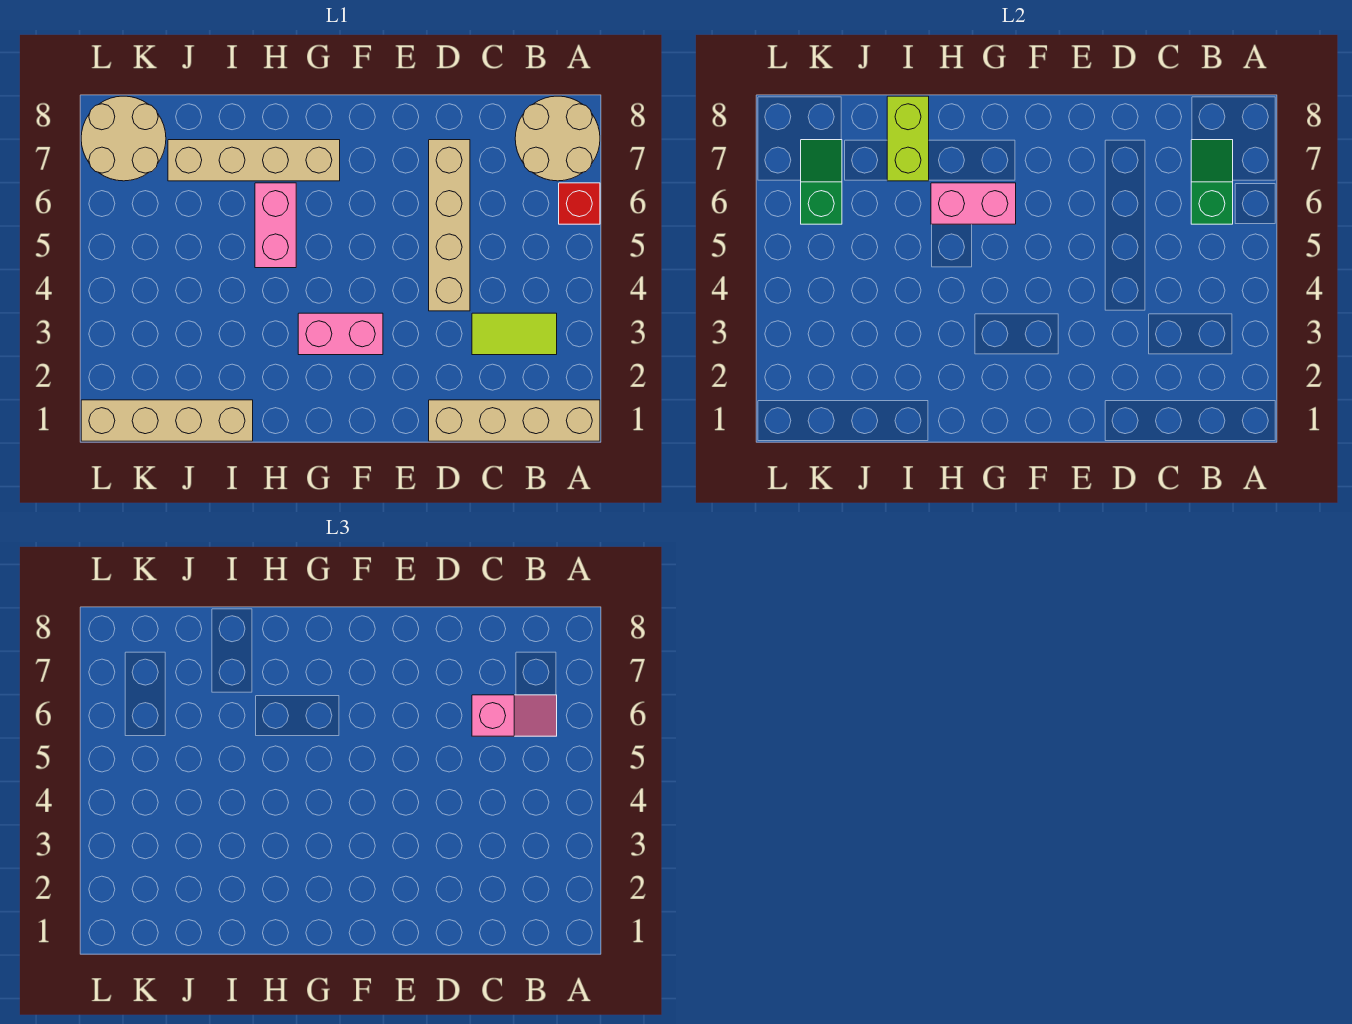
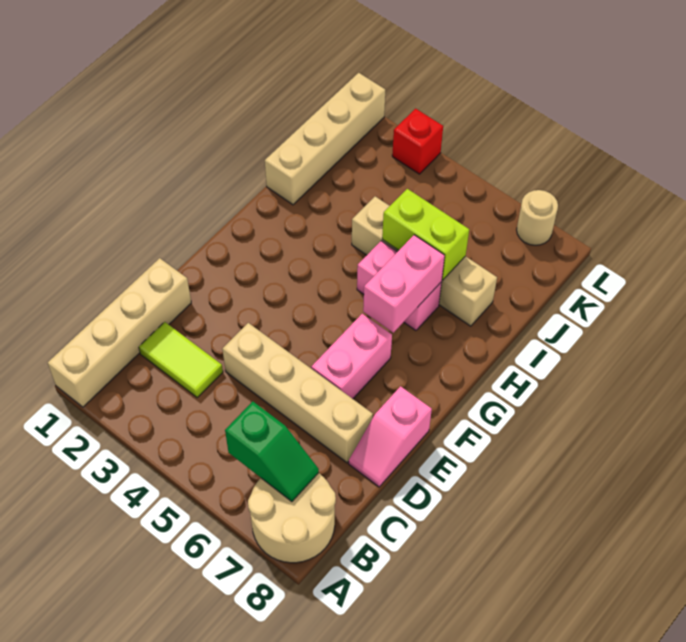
red 1x1 brick [559,183,600,224] -> red 1x1 brick moved to [392,109,443,174]
lime 1x2 tile [472,313,557,355] -> lime 1x2 tile turned to [139,322,223,397]
pink 1x2 slope [472,695,557,736] -> pink 1x2 slope moved to [349,386,432,487]
pink 1x2 brick [298,313,383,355] -> pink 1x2 brick moved to [311,314,392,399]
tan 1x4 brick [168,140,340,181] -> tan 1x4 brick turned to [352,196,497,326]
lime 1x2 brick [887,96,929,181] -> lime 1x2 brick moved to [382,189,469,280]
green 1x2 slope [801,140,842,224] -> none
tan 2x2 round brick [81,96,166,181] -> tan 1x1 round brick [517,190,558,245]

